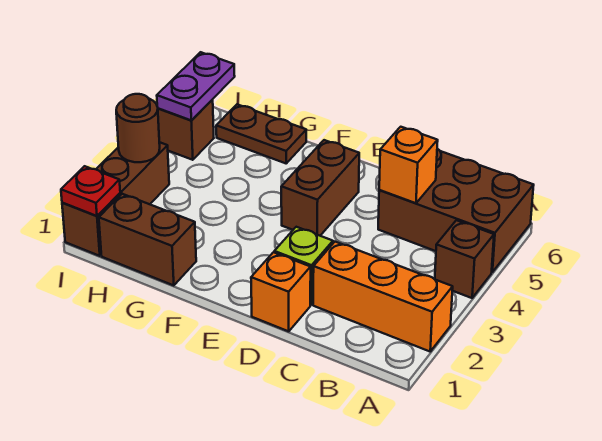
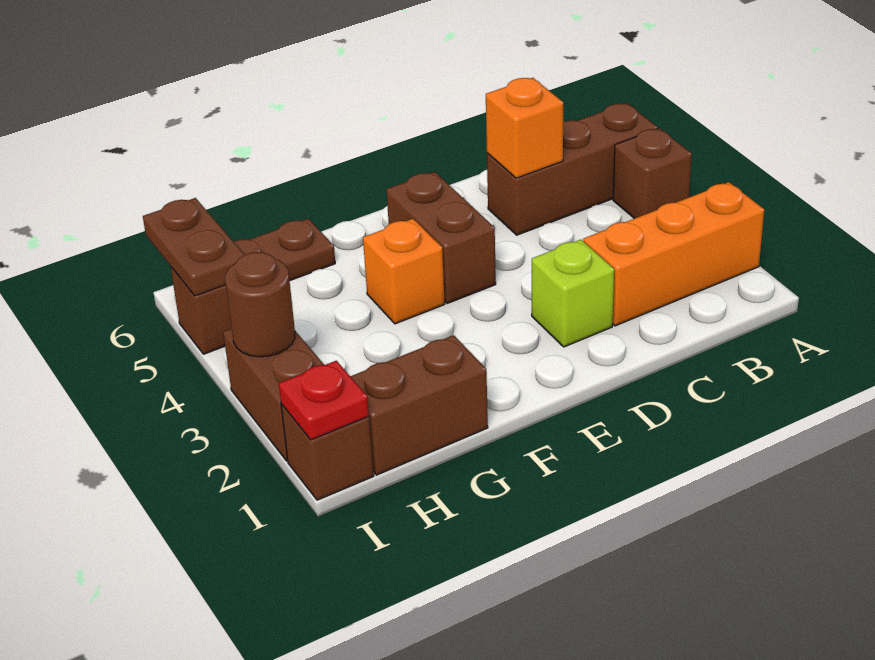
brown 2x3 brick [378,149,534,272] -> brown 1x3 brick [487,103,658,235]
orange 1x1 brick [251,252,311,331] -> orange 1x1 brick moved to [363,219,445,324]
purple 1x2 plate [157,52,235,120] -> brown 1x2 plate [143,198,245,296]

